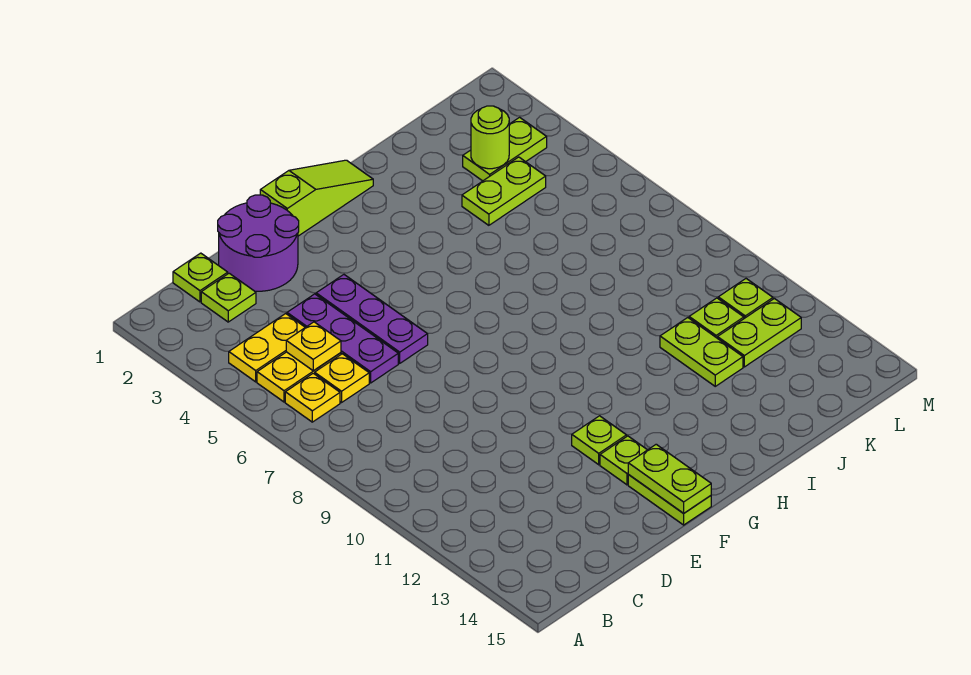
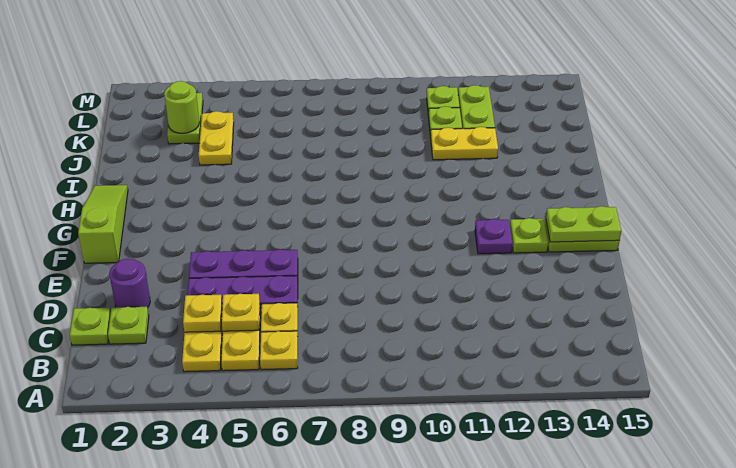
none -> yellow 1x1 plate [183,295,222,332]
purple 2x2 round brick [218,195,299,291] -> purple 1x1 round brick [109,259,150,308]
lime 1x1 plate [572,416,627,465] -> purple 1x1 plate [475,219,513,254]
lime 1x2 plate [462,157,546,225] -> yellow 1x2 plate [199,111,234,165]
lime 1x2 plate [660,318,743,386] -> yellow 1x2 plate [431,127,498,160]

